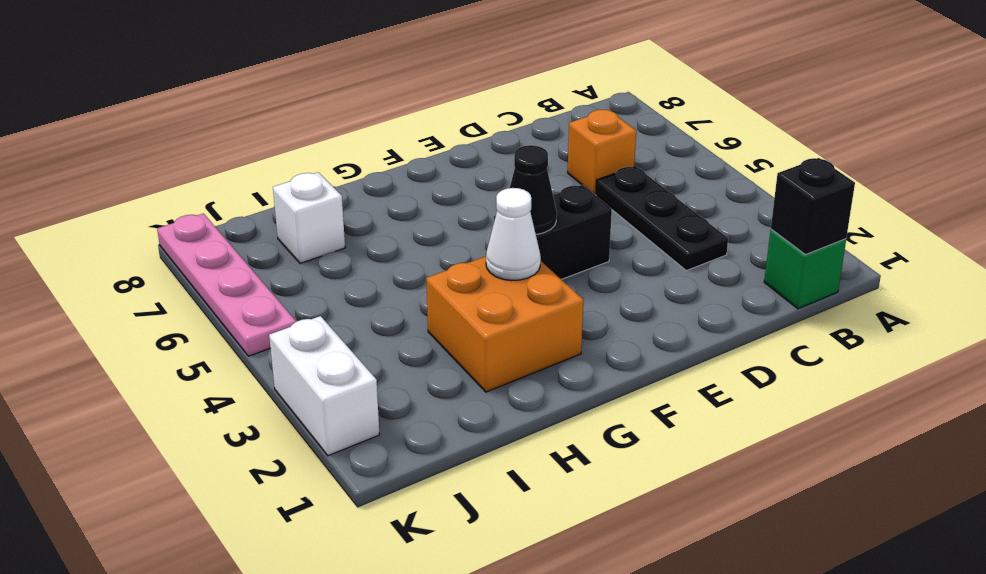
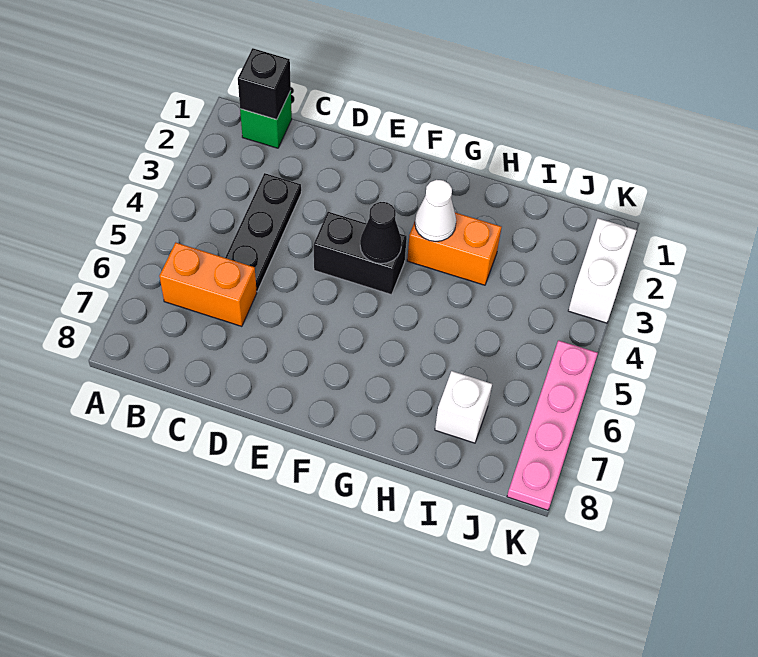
orange 1x1 brick [568,110,636,195] -> orange 1x2 brick [159,243,257,326]
orange 2x2 brick [426,256,583,392] -> orange 1x2 brick [407,213,501,285]

